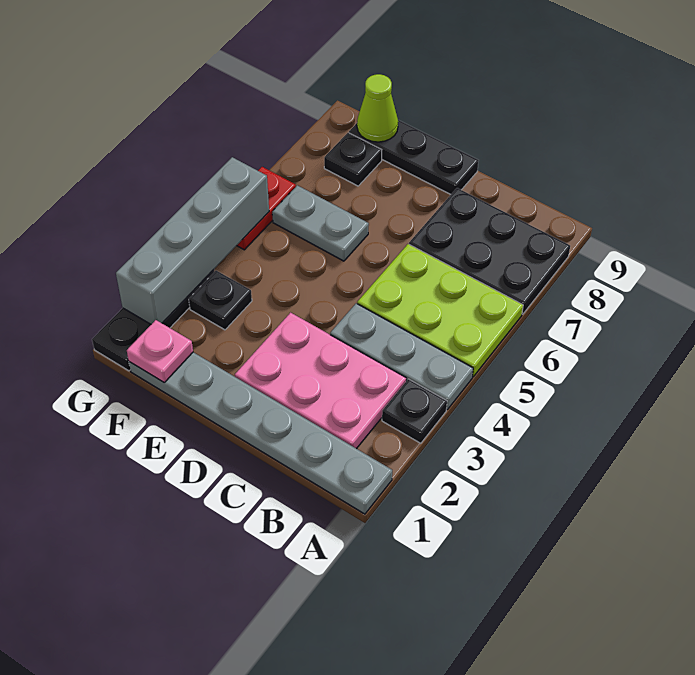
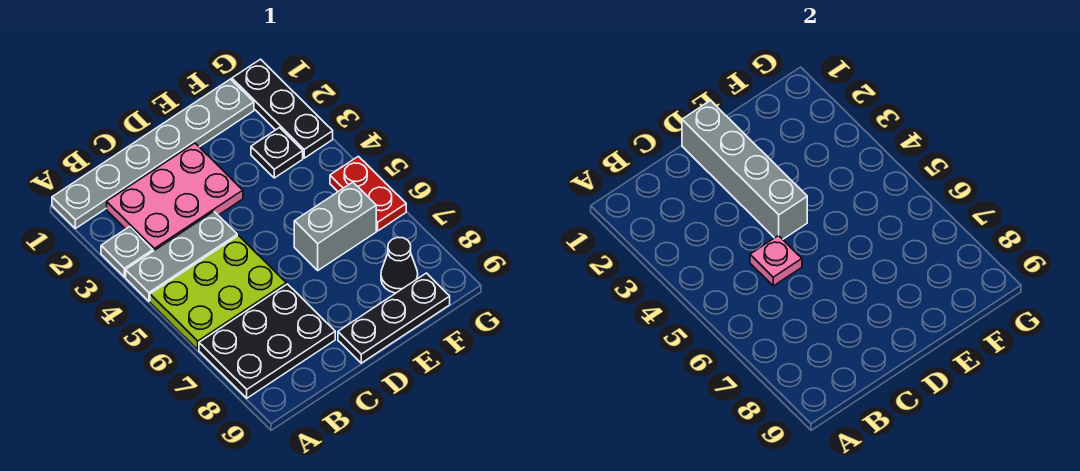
black 1x1 plate [382,379,447,443] -> grey 1x1 plate [101,227,153,277]
grey 1x2 plate [272,185,369,261] -> grey 1x2 brick [294,182,376,270]
pink 1x1 plate [127,320,193,382] -> pink 1x1 plate moved to [750,235,802,286]
black 1x1 plate [324,133,382,186] -> black 1x1 cone [381,237,418,293]
lime 1x1 cone [357,74,398,142] -> none
grey 1x4 brick [116,157,269,324] -> grey 1x4 brick moved to [682,101,807,239]

